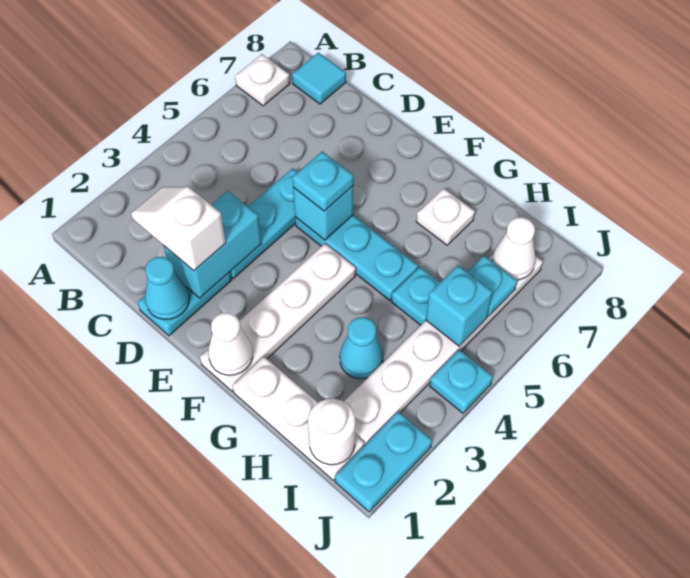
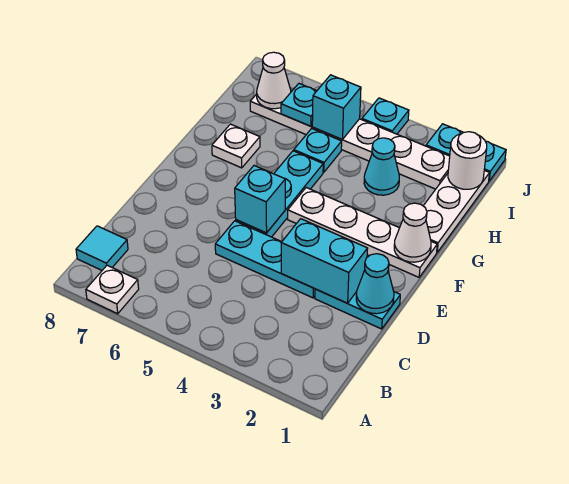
white 1x2 slope [131,187,226,271] -> none
cyan 1x1 plate [292,151,354,211] -> none

